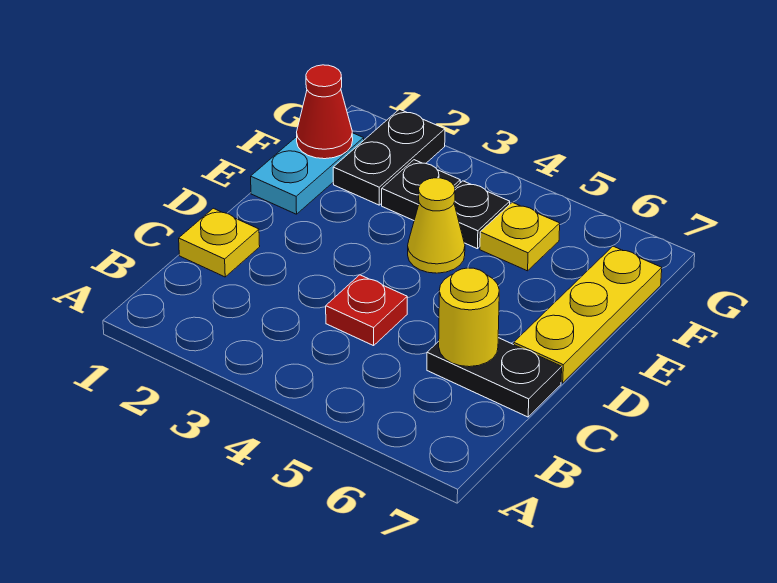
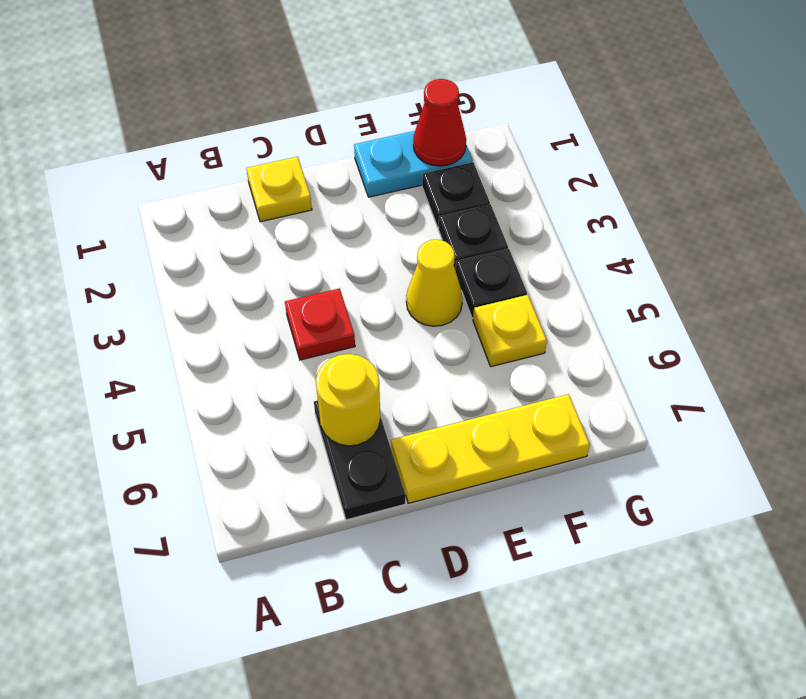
black 1x2 plate [333,109,445,205] -> black 1x1 plate [422,162,490,227]

